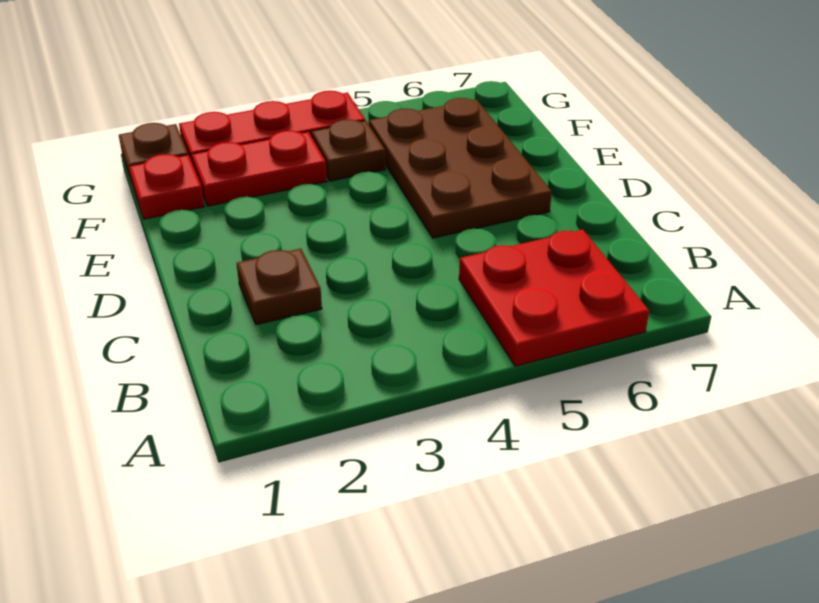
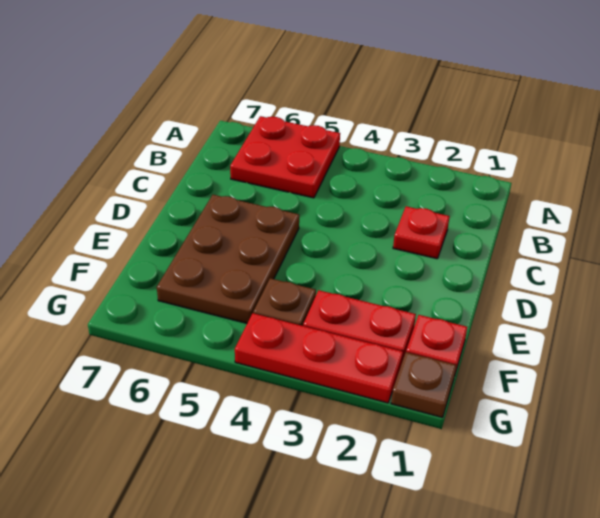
brown 1x1 plate [237,249,322,325] -> red 1x1 plate [393,206,450,259]

